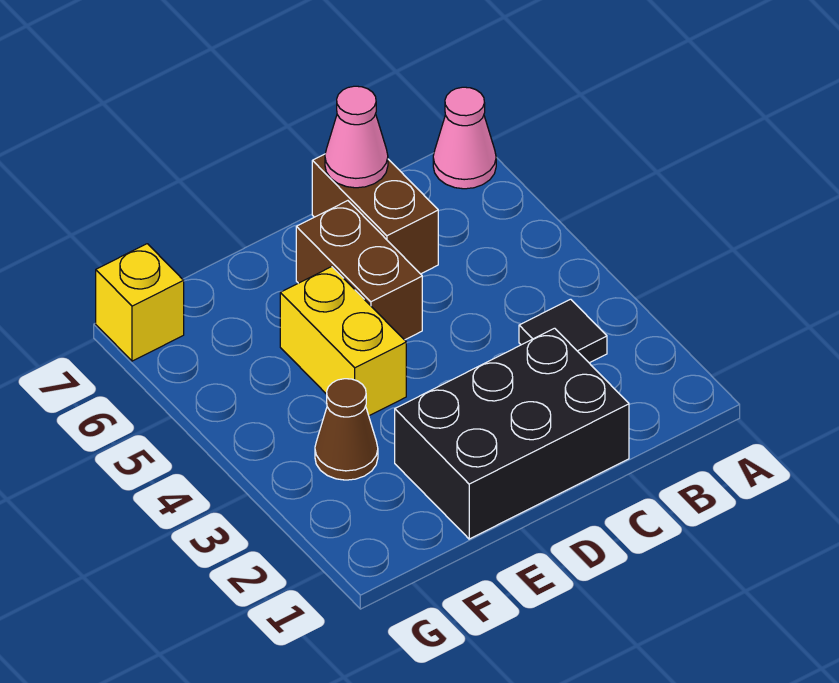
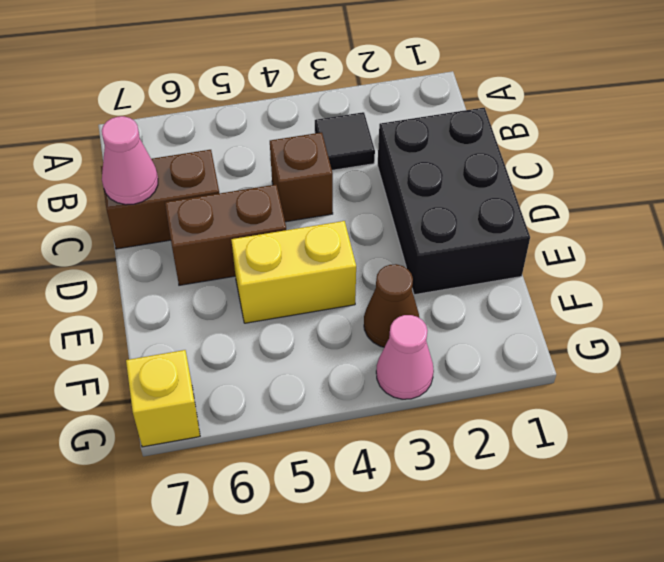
pink 1x1 cone [433,87,496,189] -> pink 1x1 cone moved to [376,315,434,399]
none -> brown 1x1 brick [270,132,333,222]

